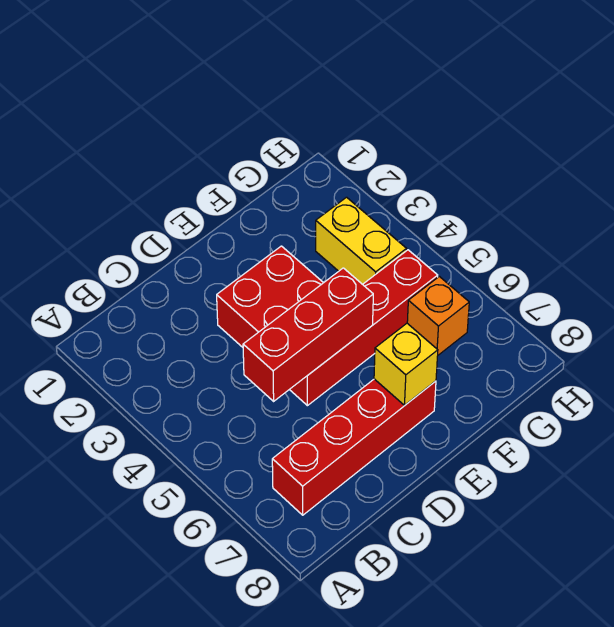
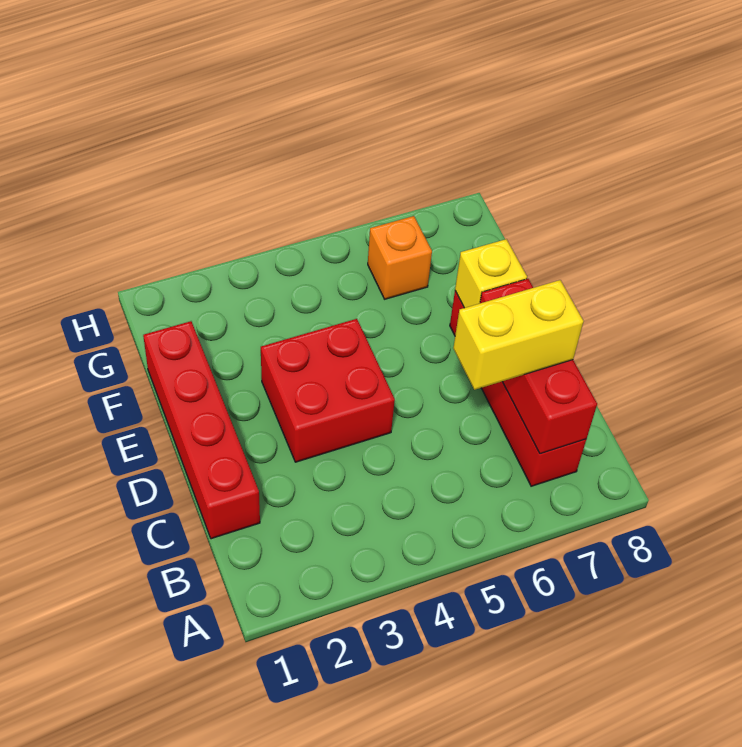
red 1x3 brick [243,268,373,401] -> red 1x3 brick moved to [480,279,597,454]
red 1x4 brick [289,250,438,406] -> red 1x4 brick moved to [143,321,260,539]
yellow 1x2 brick [316,197,406,284] -> yellow 1x2 brick moved to [453,280,584,390]

